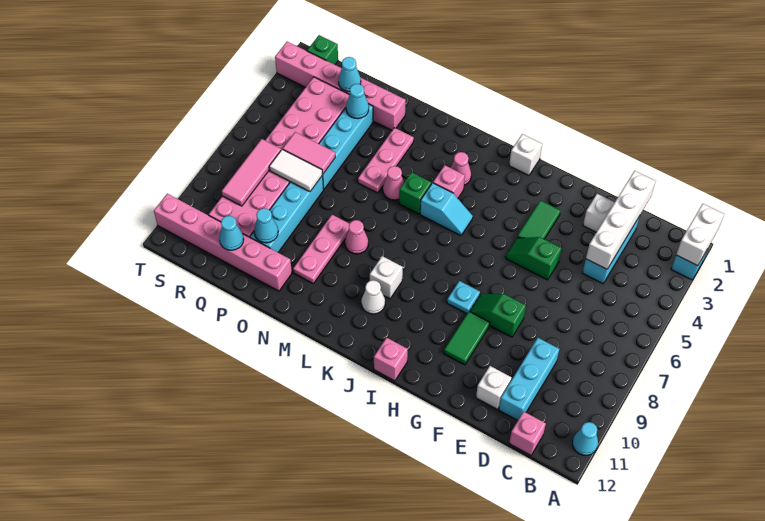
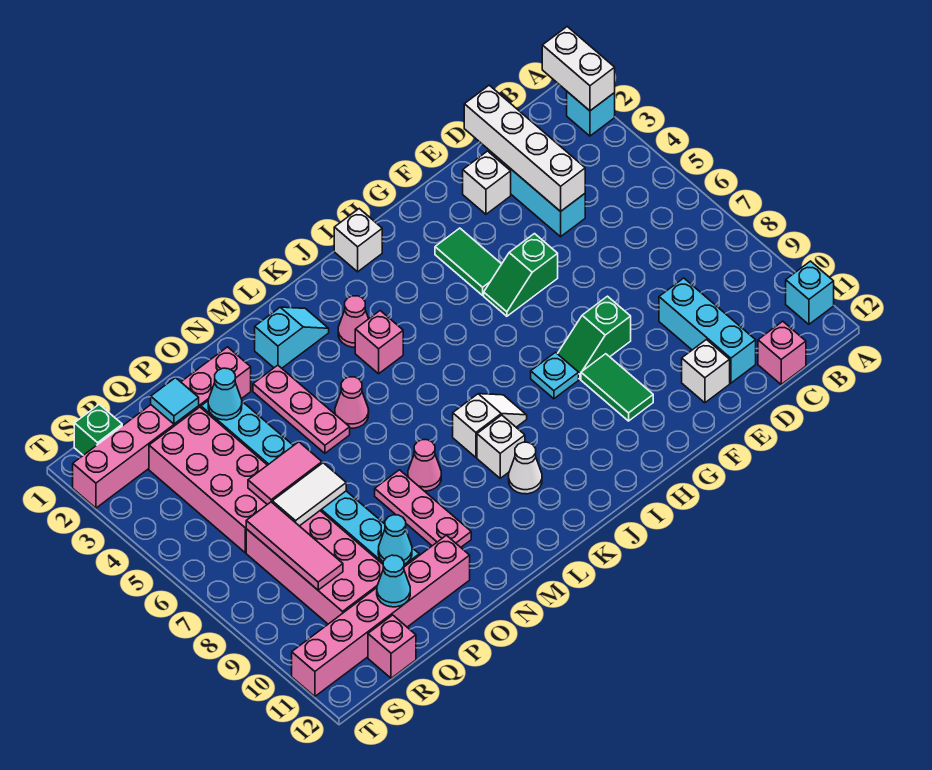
cyan 1x1 cone [573,422,598,455] -> cyan 1x1 brick [786,261,834,324]
pink 1x1 brick [374,337,408,381] -> pink 1x1 brick moved to [368,615,416,678]
cyan 1x2 slope [420,183,473,235] -> cyan 1x2 slope moved to [255,307,329,368]
none -> white 1x2 slope [453,394,527,457]
green 1x1 brick [399,172,431,214] -> none
cyan 1x1 cone [338,57,361,92] -> cyan 1x1 tile [151,378,199,424]

